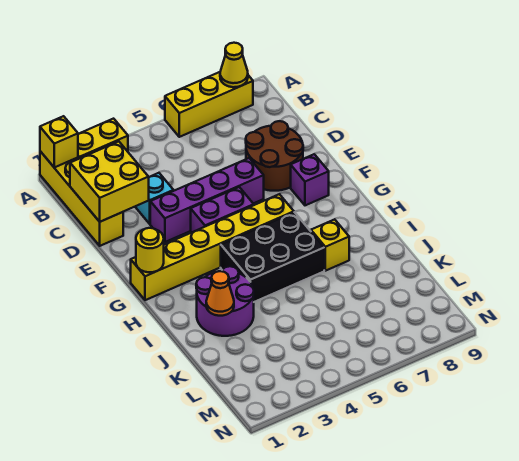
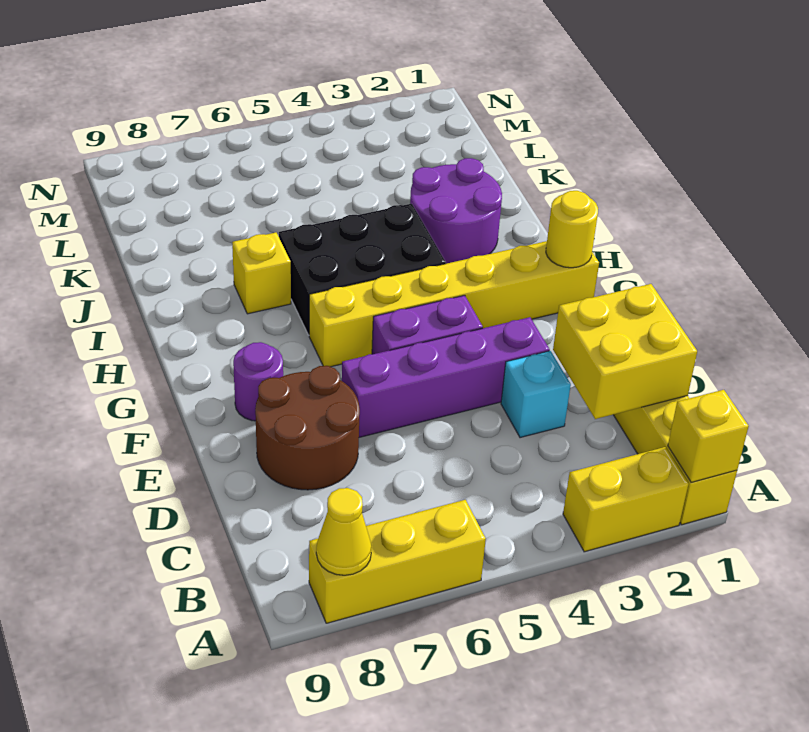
purple 1x1 brick [291,154,329,205] -> purple 1x1 round brick [233,342,283,421]
orange 1x1 cone [206,271,234,316] -> none

